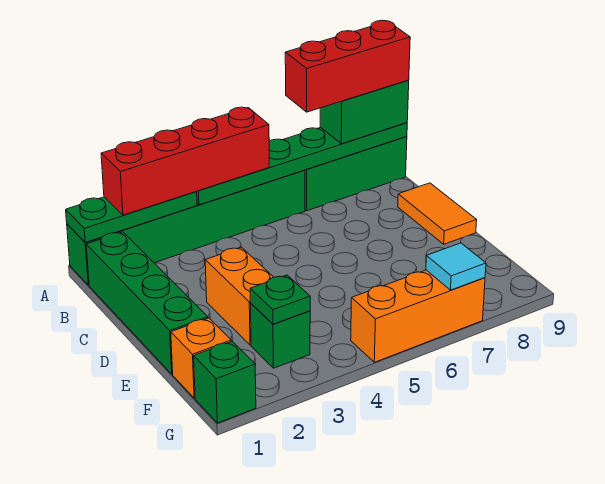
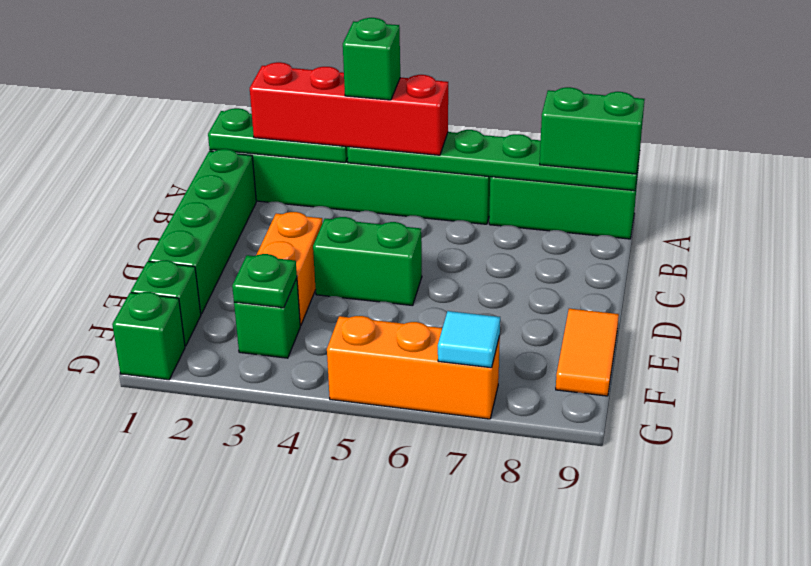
none -> green 1x1 brick [343,18,400,100]
red 1x3 brick [285,20,410,112] -> none
orange 1x2 tile [398,183,477,244] -> orange 1x2 tile moved to [556,309,619,396]
none -> green 1x2 brick [313,217,422,306]
orange 1x1 brick [171,318,231,398] -> green 1x1 brick [131,260,201,346]

